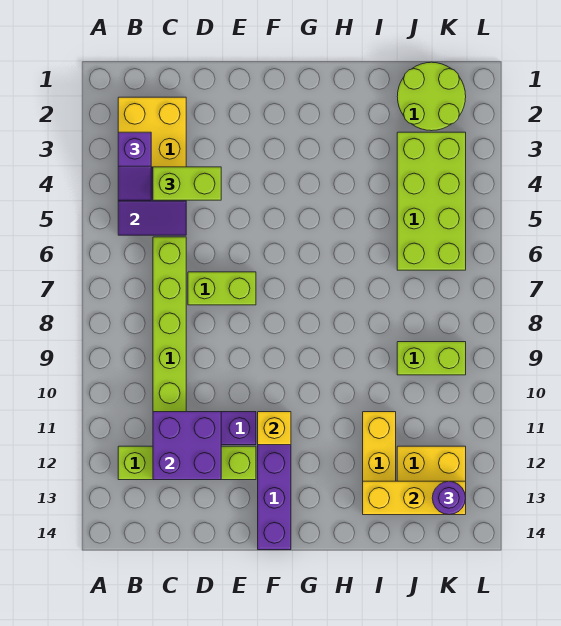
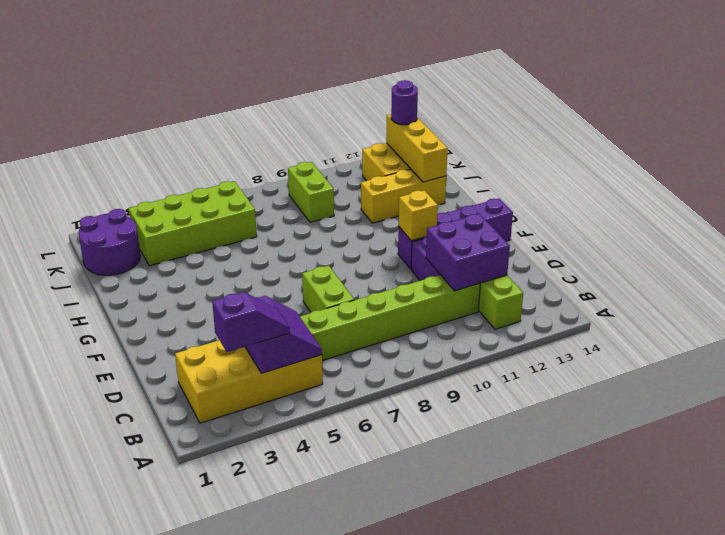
lime 1x2 brick [153,167,221,200] -> none
lime 2x2 round brick [397,62,466,131] -> purple 2x2 round brick [79,209,140,275]

